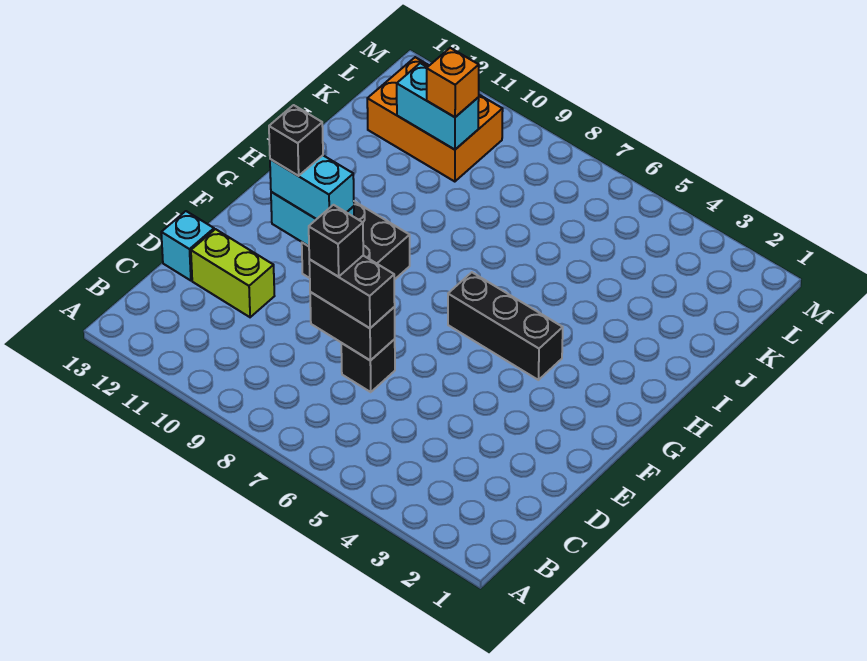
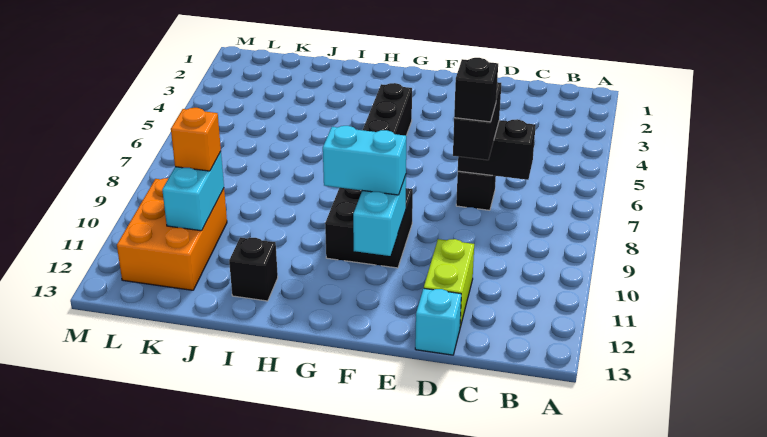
black 1x2 brick [310,292,395,361] -> black 1x2 brick turned to [458,119,536,180]
cyan 1x2 brick [270,155,354,219] -> cyan 1x2 brick turned to [323,126,406,195]
black 1x1 brick [269,105,323,176] -> black 1x1 brick moved to [229,238,278,301]

